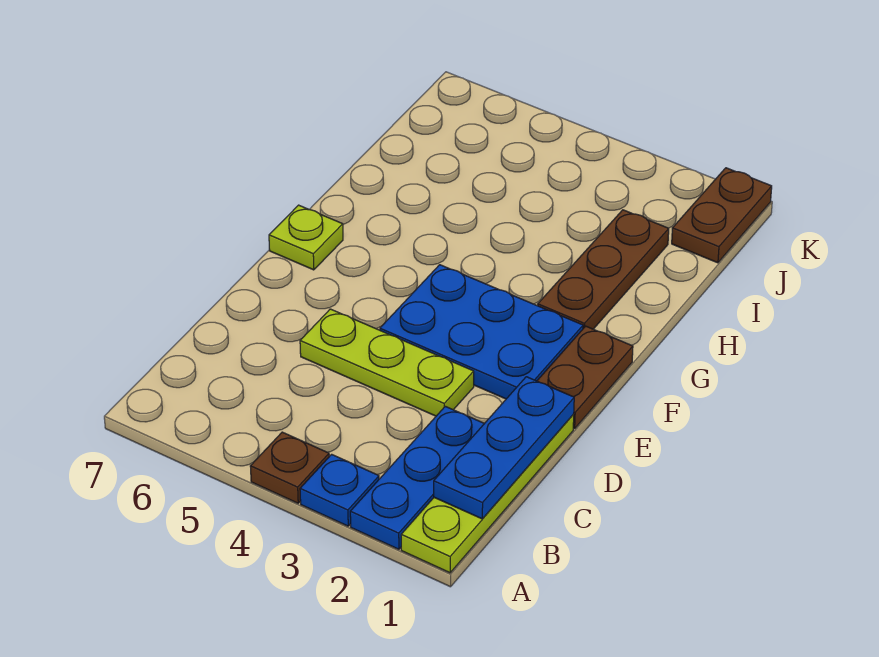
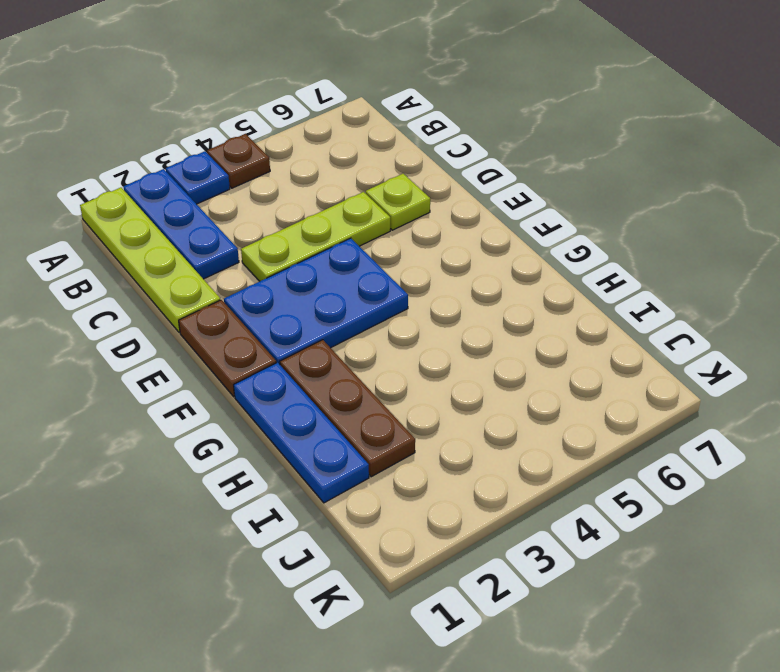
blue 1x3 plate [434,377,574,519] -> blue 1x3 plate moved to [234,363,369,503]
lime 1x1 plate [269,205,343,270] -> lime 1x1 plate moved to [366,174,430,230]
brown 1x2 plate [672,168,772,263] -> none

